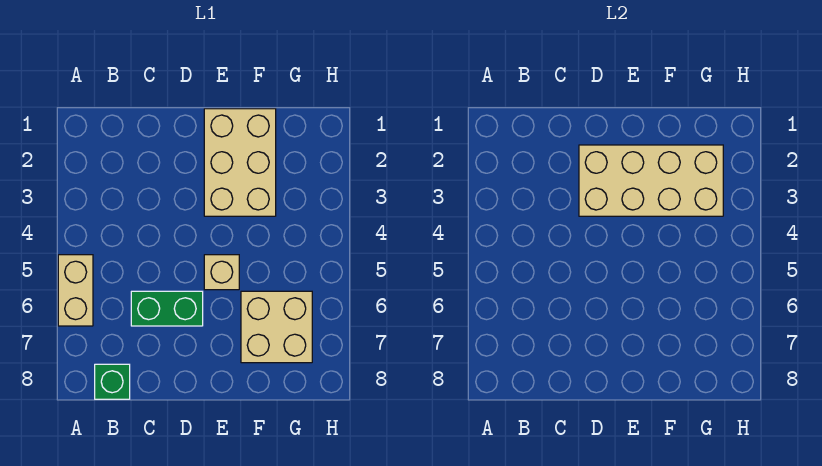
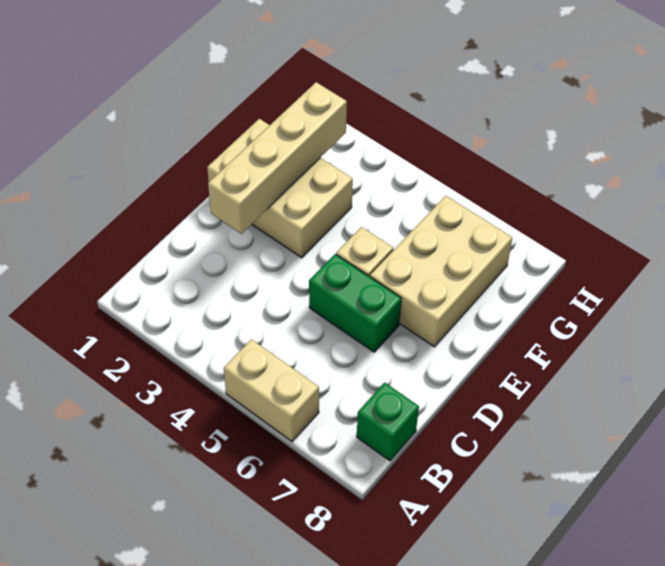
green 1x2 brick [131,291,203,326] -> green 1x2 brick turned to [309,254,402,352]
tan 2x4 brick [579,145,723,216] -> tan 1x4 brick [208,82,347,234]
tan 2x2 brick [241,291,312,363] -> tan 2x3 brick [370,196,513,347]

